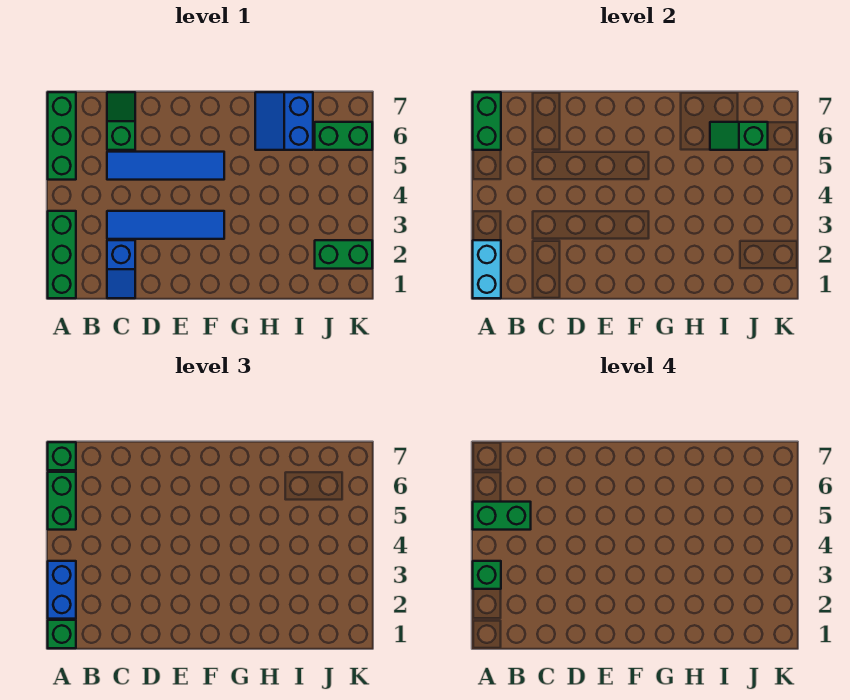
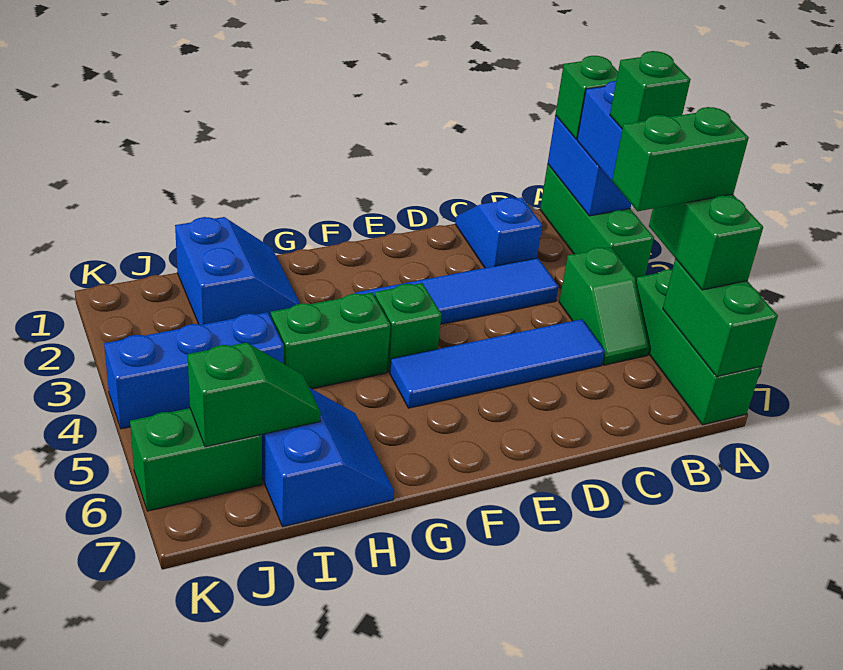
cyan 1x2 brick [473,240,501,298] -> blue 1x2 brick [548,115,631,216]
green 1x1 brick [48,442,76,470] -> green 1x1 brick moved to [374,283,442,372]
green 1x2 slope [107,92,135,150] -> green 1x2 slope moved to [559,247,650,365]
none -> blue 2x2 slope [175,217,300,325]
none -> blue 1x3 brick [104,312,284,429]
green 1x2 brick [315,240,372,269] -> green 1x2 brick moved to [271,293,390,389]

